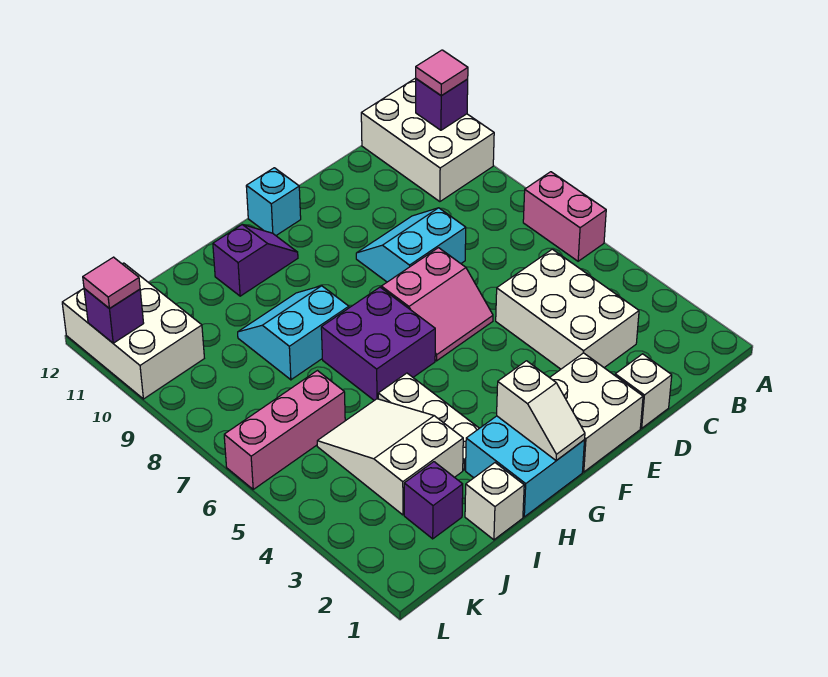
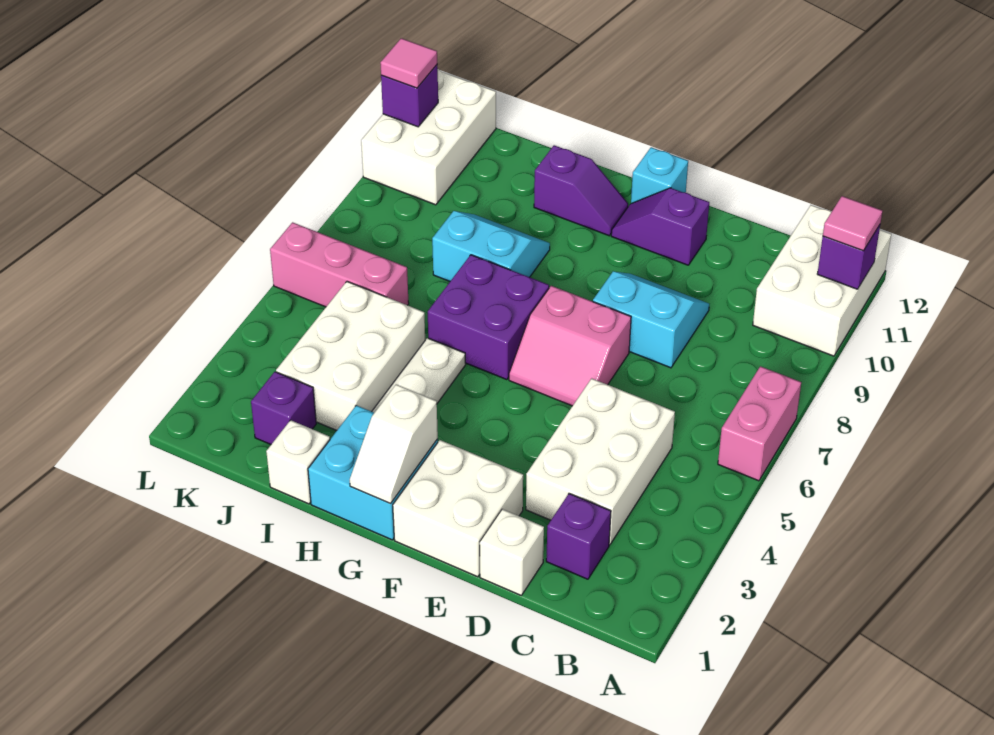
none -> purple 1x1 brick [546,494,611,579]
none -> purple 1x2 slope [611,188,709,265]
white 2x3 slope [317,399,463,515] -> white 2x3 brick [276,282,425,430]

